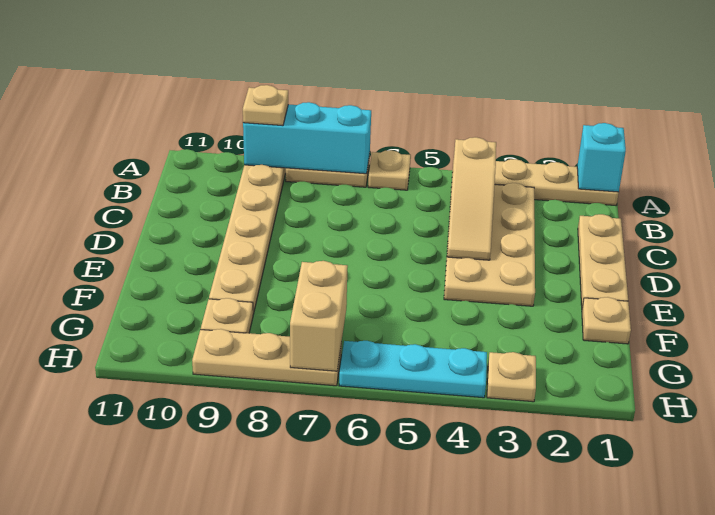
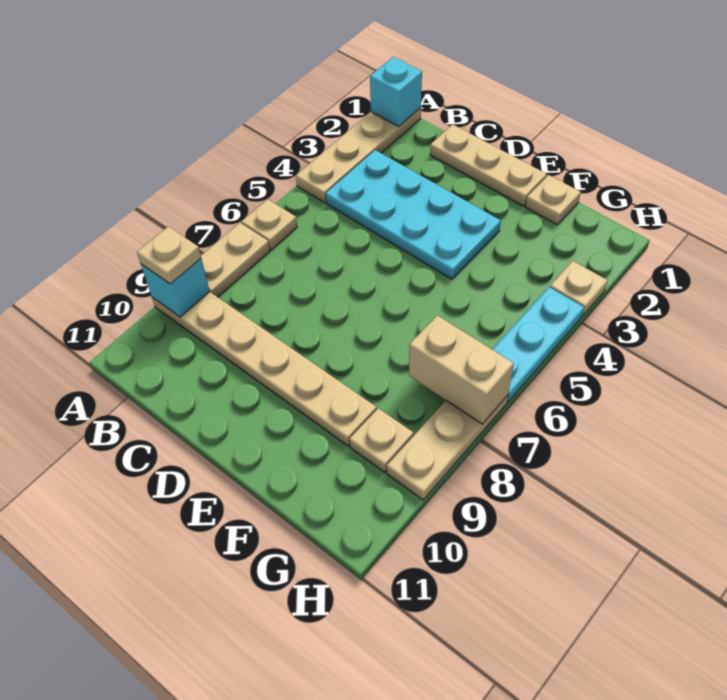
cyan 1x3 brick [243,102,371,174] -> cyan 1x1 brick [141,259,210,317]
tan 2x4 plate [444,183,535,306] -> cyan 2x4 plate [326,150,501,279]
tan 1x3 slope [447,137,496,260] -> none

